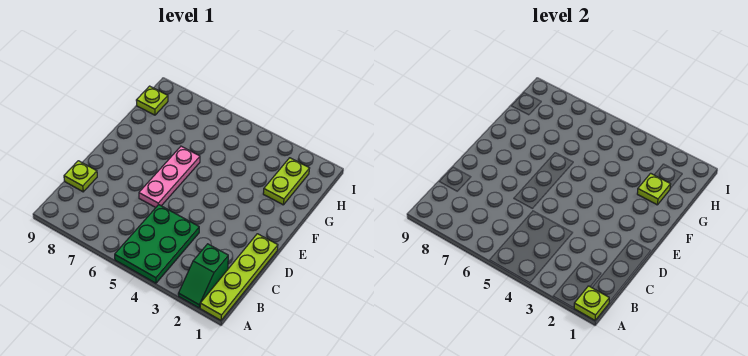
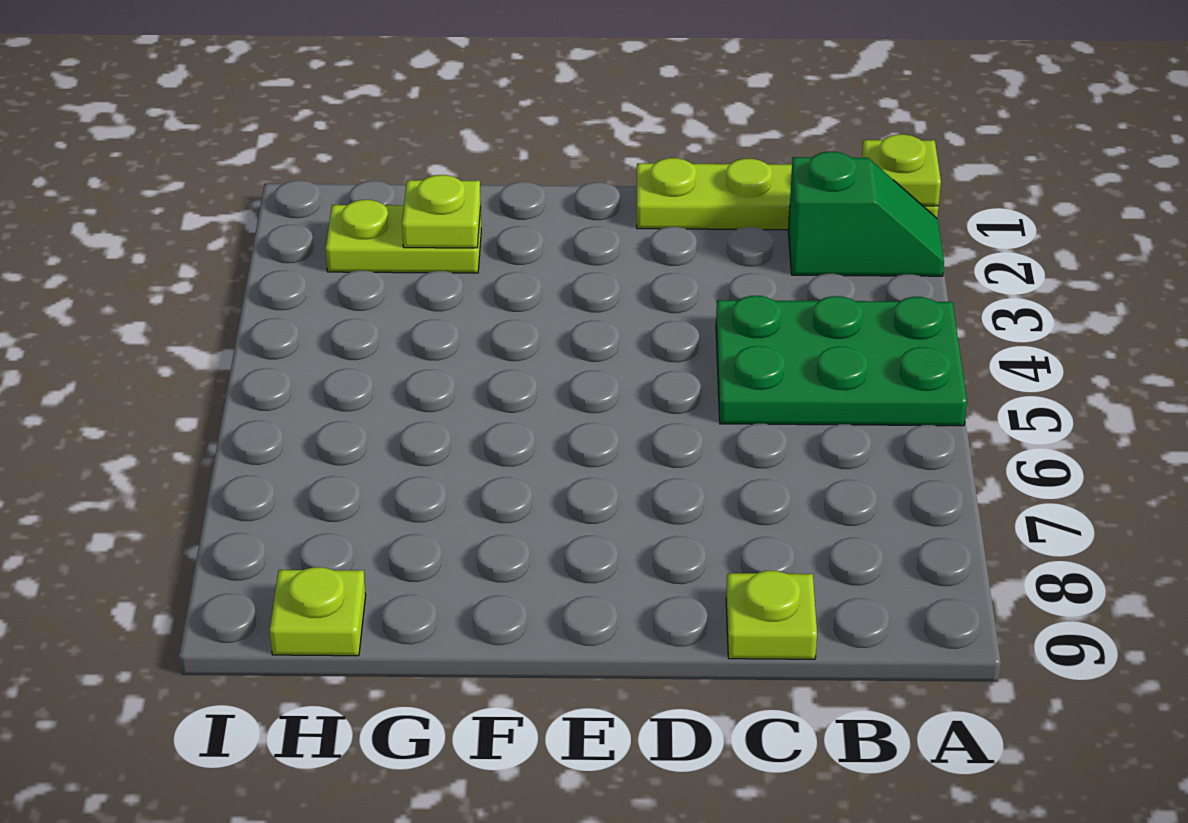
pink 1x3 plate [139,146,200,208] -> none

